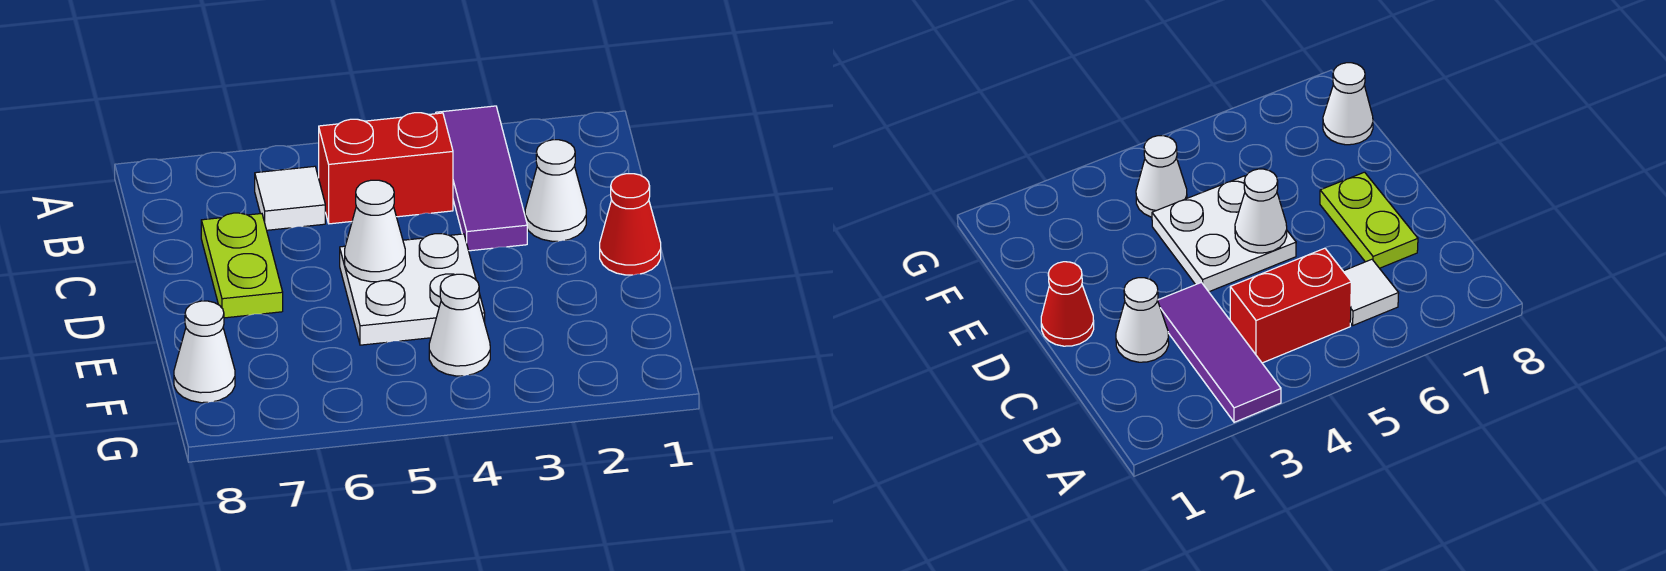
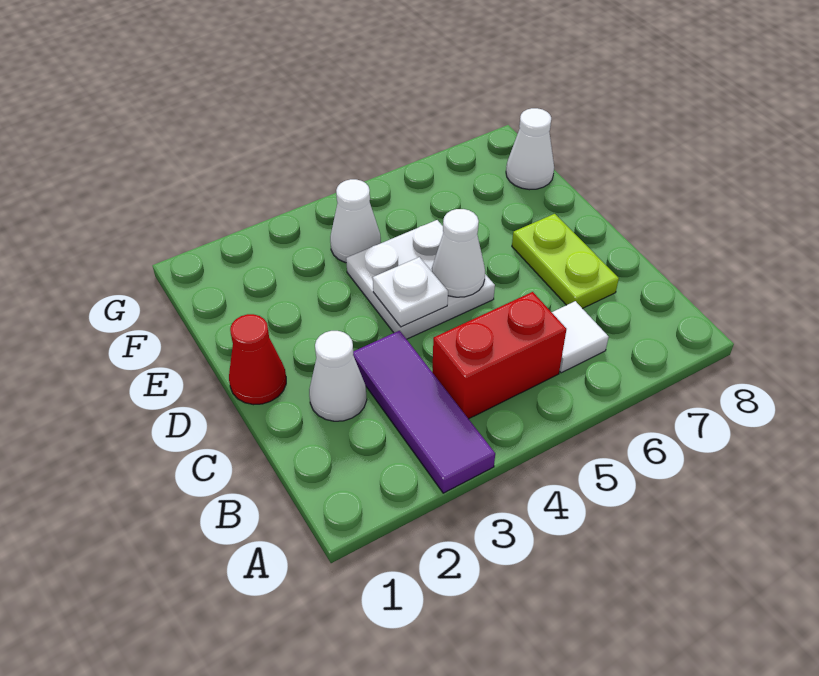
none -> white 1x1 plate [373,257,448,327]

